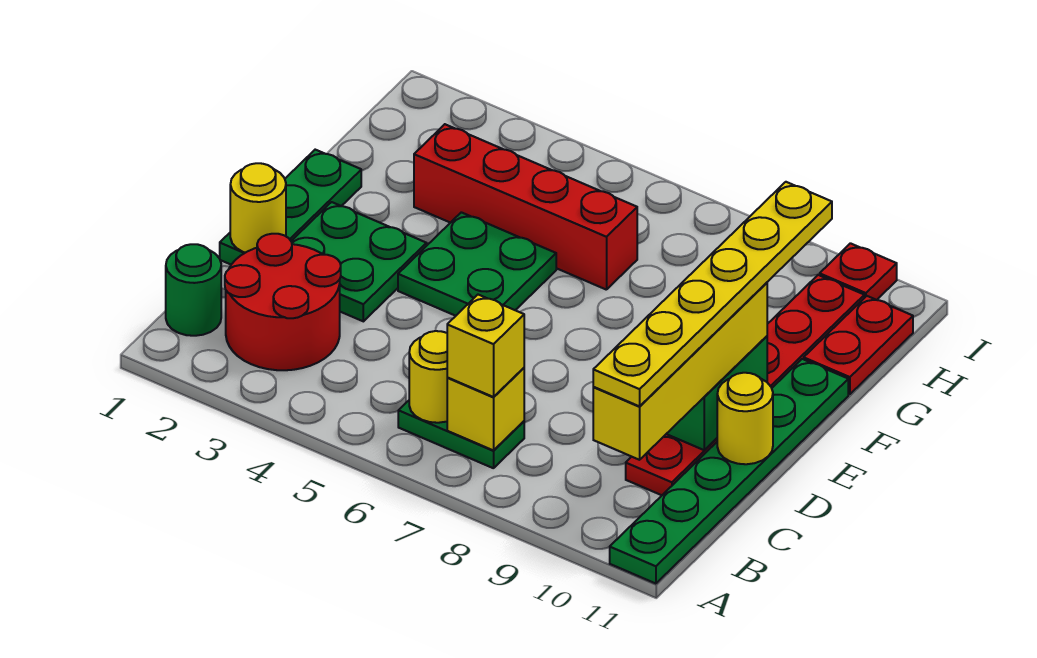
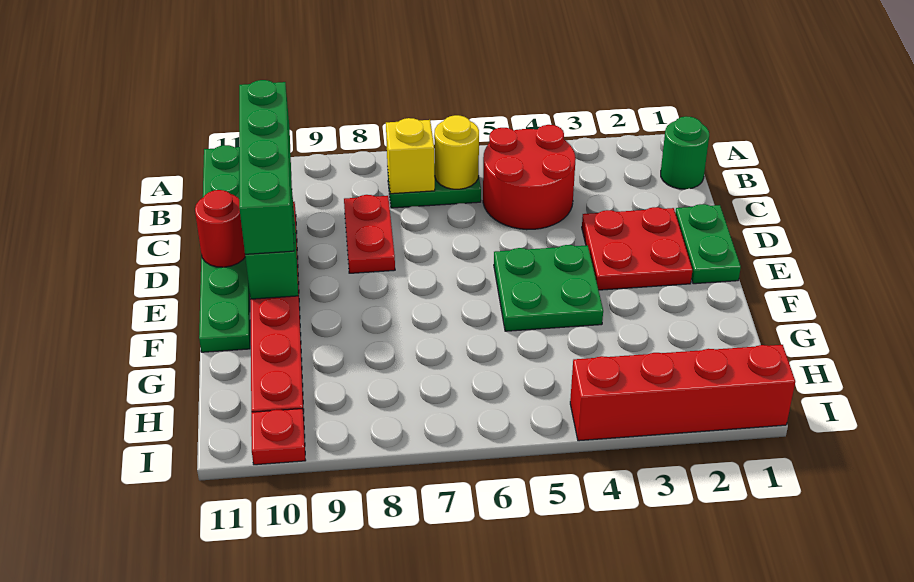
red 2x2 round brick [225,234,341,370] -> red 2x2 round brick moved to [483,125,576,230]
yellow 1x1 brick [447,295,524,397] -> none
yellow 1x4 brick [593,283,767,460] -> green 1x4 brick [239,80,294,254]
yellow 1x6 plate [593,182,832,406] -> none
green 1x3 plate [220,150,361,264] -> green 1x2 plate [675,204,741,284]
yellow 1x1 round brick [230,163,286,253] -> none
green 2x2 plate [291,202,427,321] -> red 2x2 plate [582,207,692,290]
yellow 1x1 round brick [717,373,773,464] -> red 1x1 round brick [195,190,245,267]
red 1x4 brick [414,124,637,290] -> red 1x4 brick moved to [570,345,795,441]
red 1x2 plate [804,296,913,394] -> red 1x2 plate moved to [344,195,395,273]

